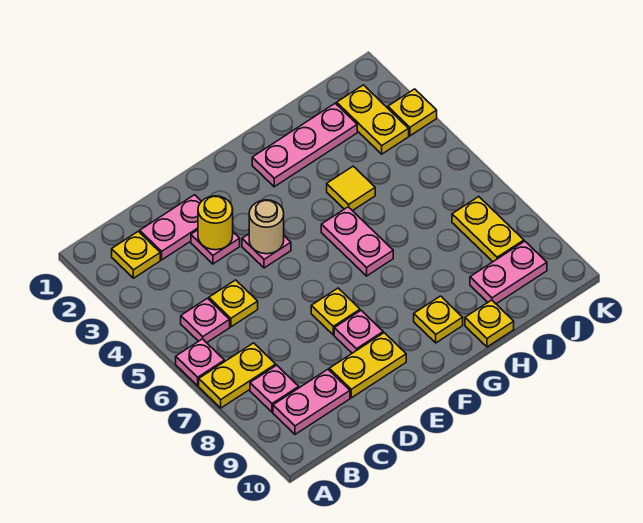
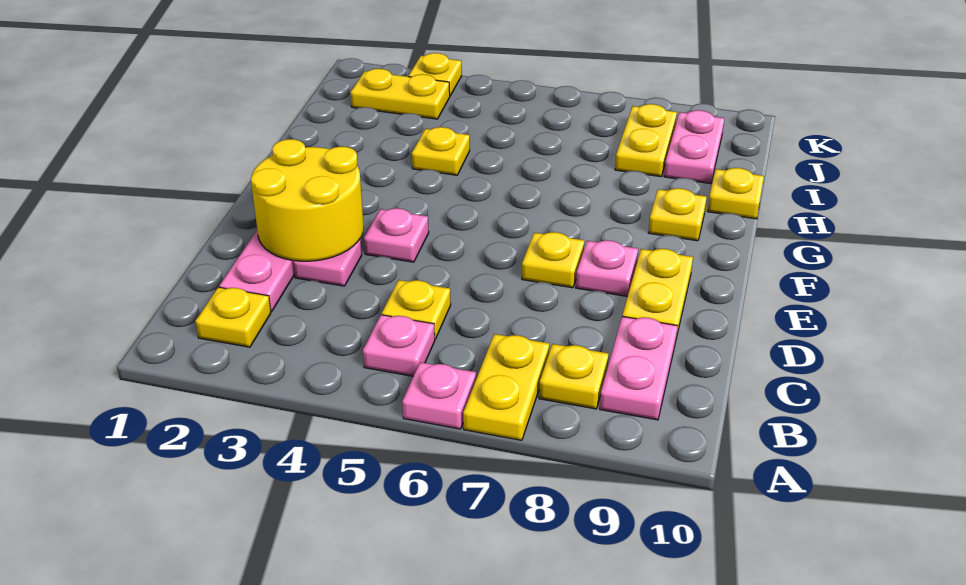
pink 1x1 plate [250,365,299,412] -> yellow 1x1 plate [539,344,609,409]
yellow 1x1 round brick [198,196,233,250] -> yellow 2x2 round brick [251,139,364,261]
tan 1x1 round brick [249,200,284,254] -> none
pink 1x3 plate [252,103,357,187] -> none
pink 1x2 plate [321,207,393,276] -> none
yellow 1x1 tile [327,166,375,211] -> yellow 1x1 plate [412,127,470,175]
yellow 1x2 plate [452,197,524,262] -> yellow 1x2 plate turned to [615,104,677,177]

